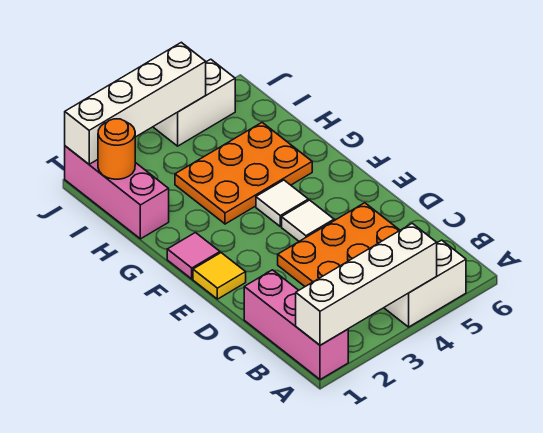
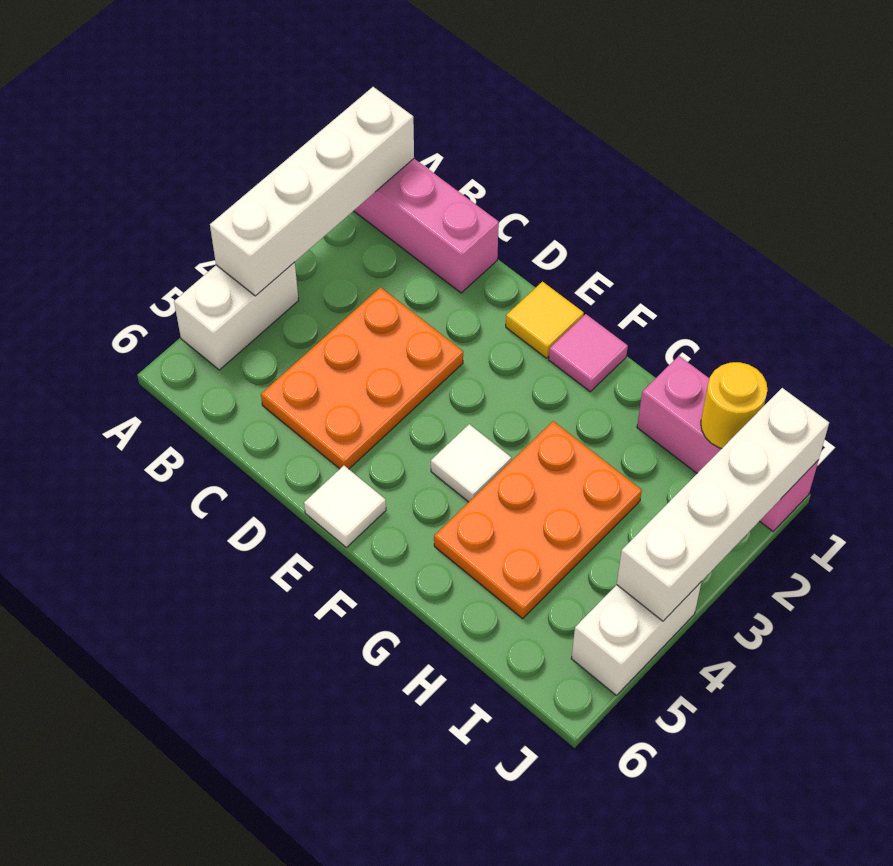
white 1x1 tile [282,200,334,241] -> white 1x1 tile moved to [304,466,386,547]
orange 1x1 round brick [98,119,135,179] -> yellow 1x1 round brick [701,362,768,448]

